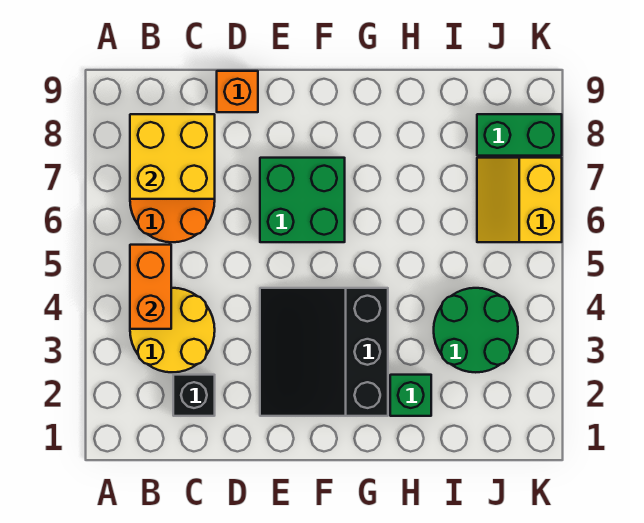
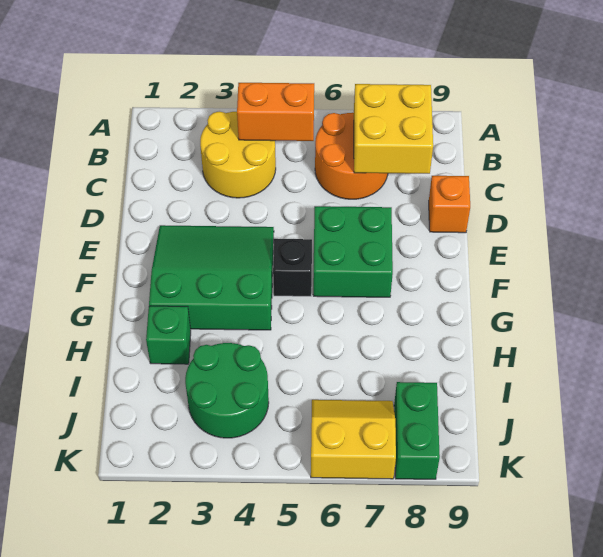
black 1x1 brick [173,375,215,416] -> black 1x1 brick moved to [273,239,312,296]
black 3x3 slope [260,288,388,416] -> green 3x3 slope [149,225,274,330]

